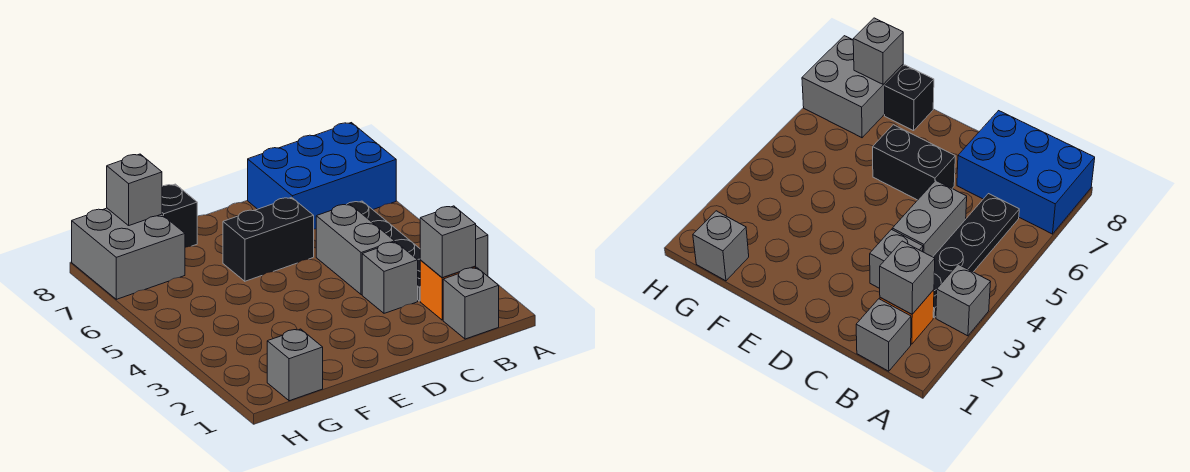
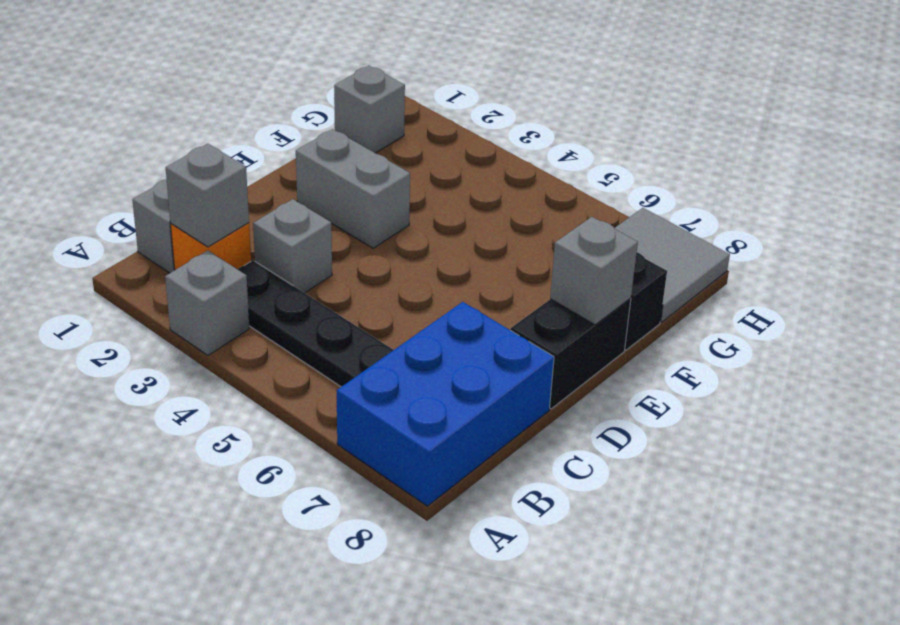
grey 1x2 brick [316,204,395,295] -> grey 1x2 brick moved to [296,129,410,248]
black 1x2 brick [223,197,314,281] -> black 1x2 brick moved to [511,298,631,409]
grey 2x2 brick [72,208,185,299] -> grey 2x2 tile [615,208,730,322]
grey 1x1 brick [107,154,162,225] -> grey 1x1 brick moved to [550,217,638,325]

